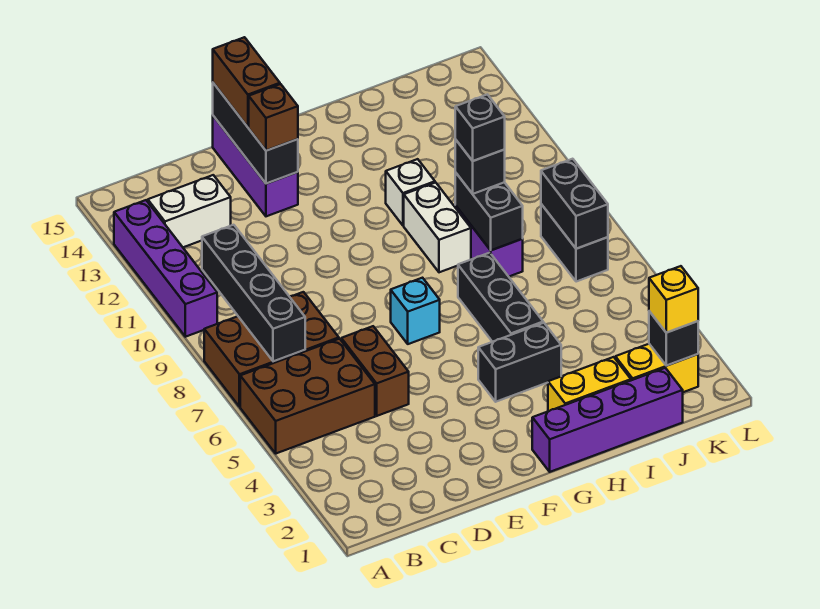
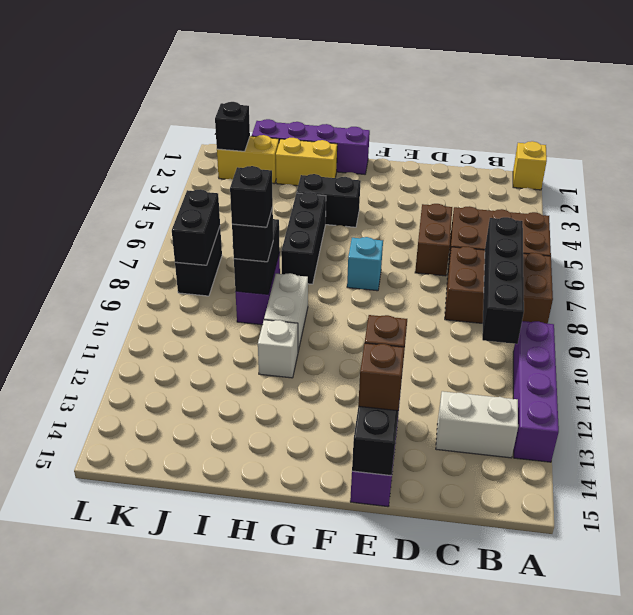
brown 1x2 brick [213,37,280,127] -> brown 1x1 brick [358,343,404,411]
yellow 1x1 brick [649,266,698,333] -> yellow 1x1 brick moved to [513,141,547,190]

